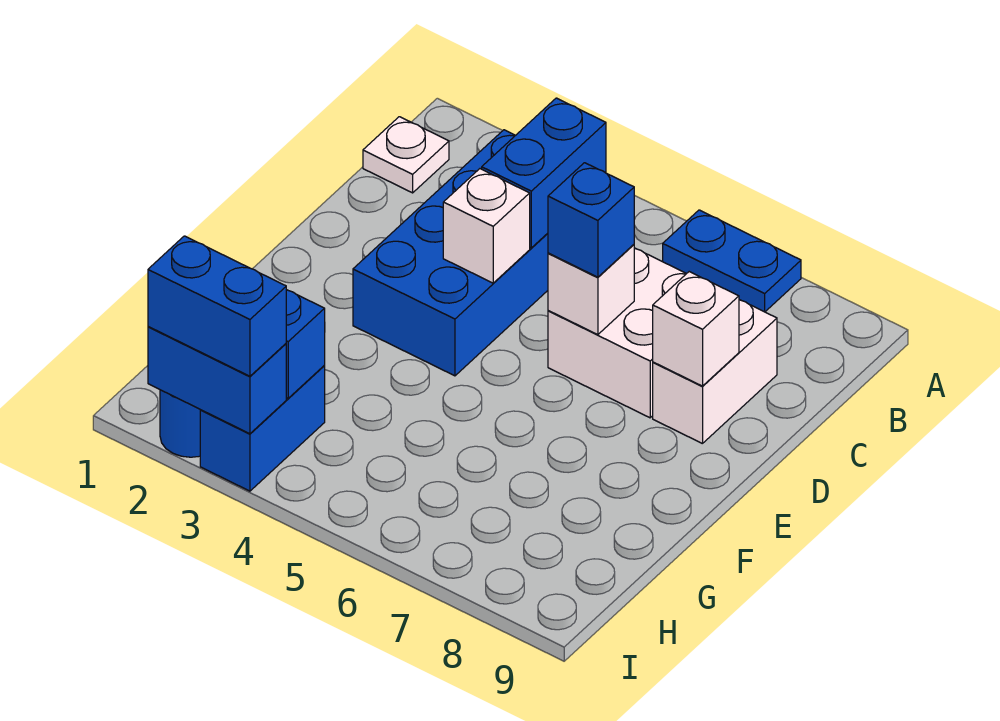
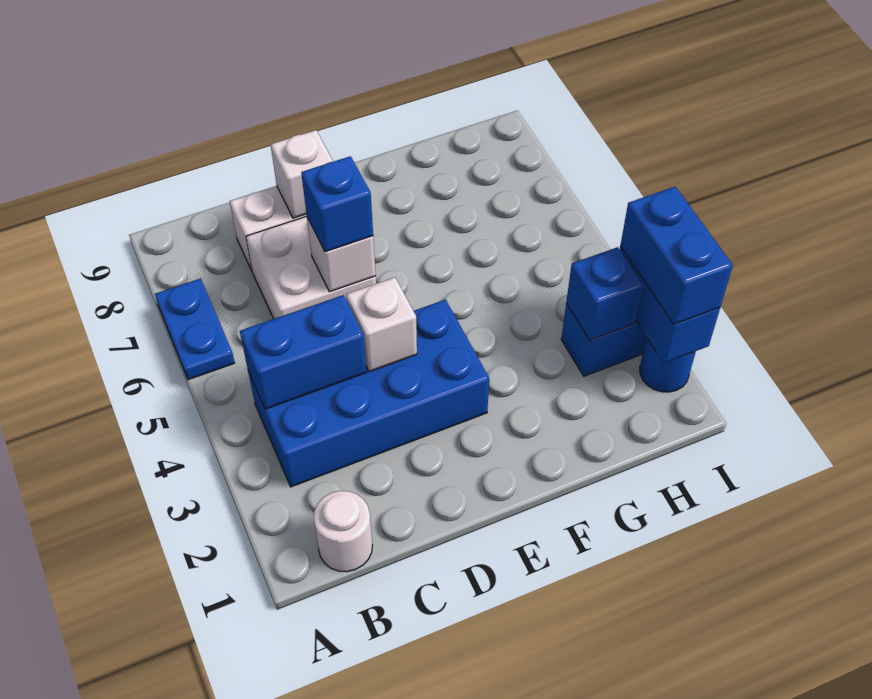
white 1x1 plate [363,117,449,193] -> white 1x1 round brick [314,491,372,572]

